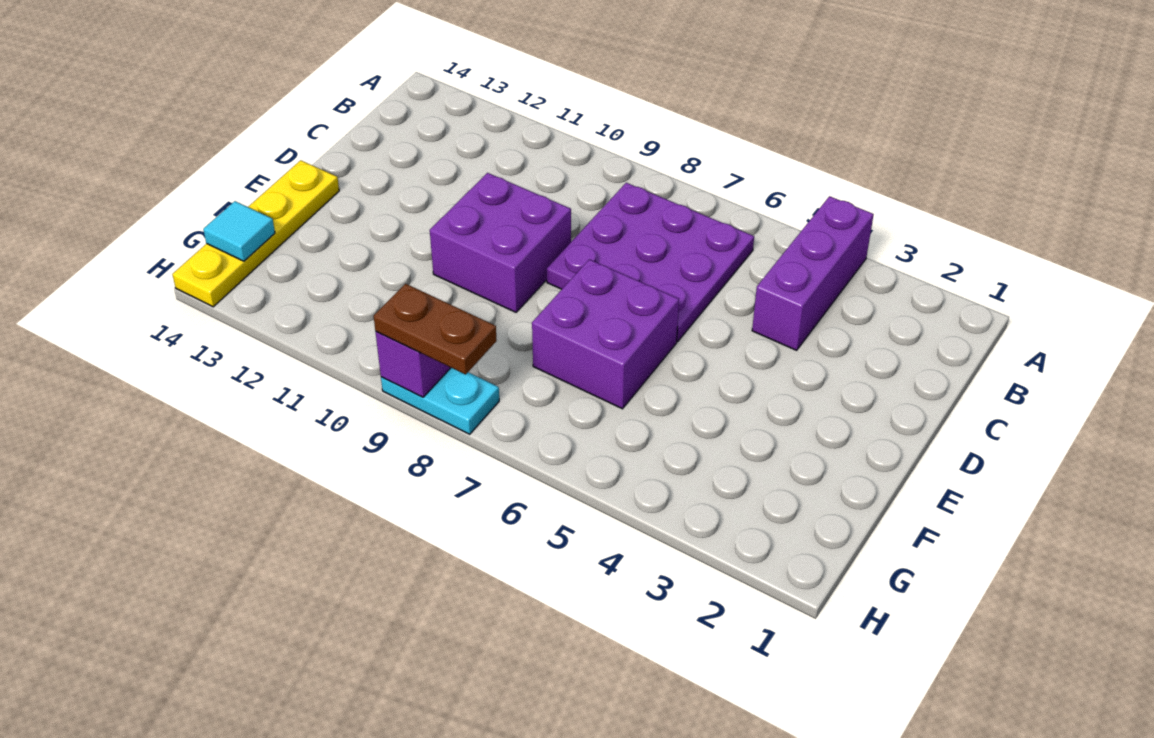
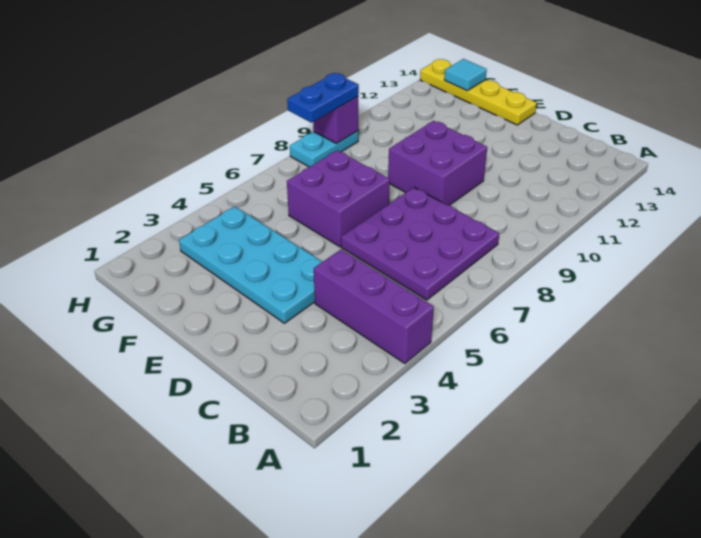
none -> cyan 2x4 plate [179,206,322,323]
brown 1x2 plate [374,284,497,374] -> blue 1x2 plate [287,73,359,123]

